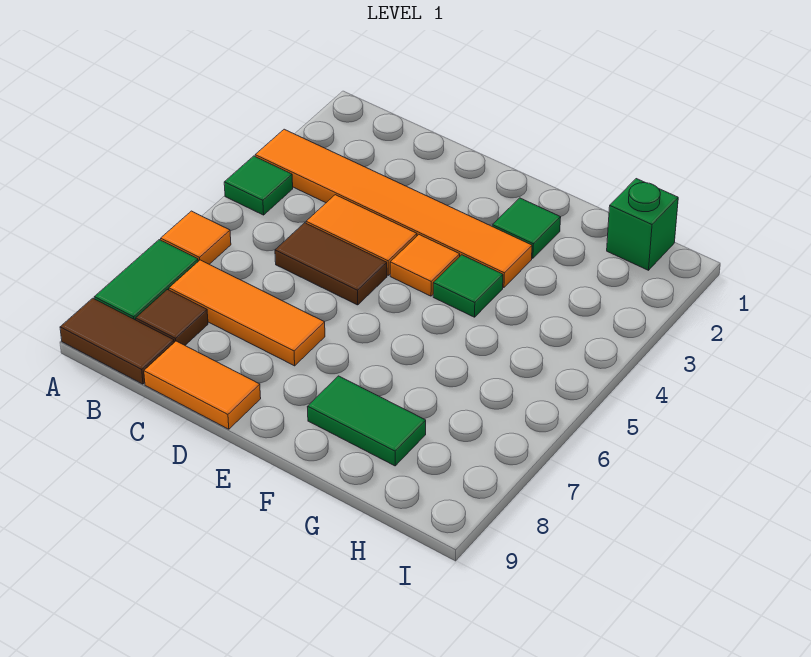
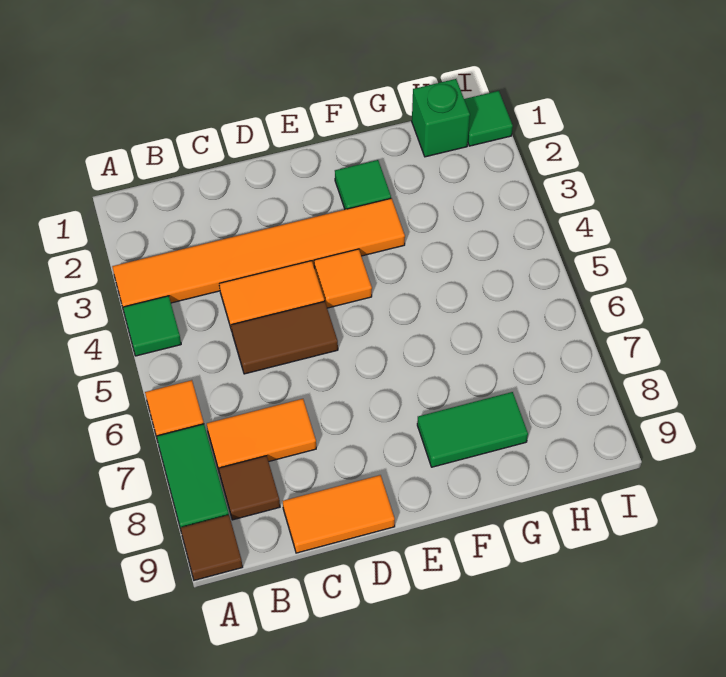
brown 1x2 tile [60,298,174,384] -> brown 1x1 tile [180,515,243,580]
orange 1x3 tile [169,260,325,366] -> orange 1x2 tile [207,399,316,473]
green 1x1 tile [433,255,503,317] -> green 1x1 tile moved to [464,91,513,146]

